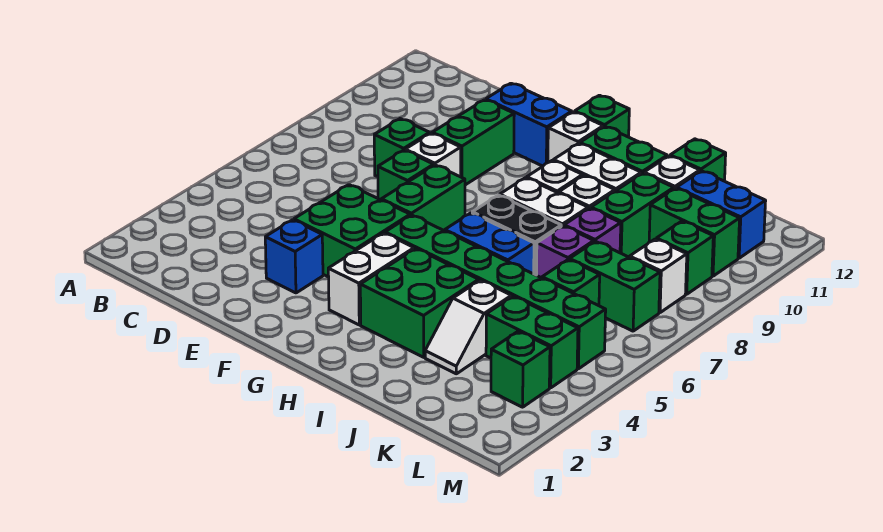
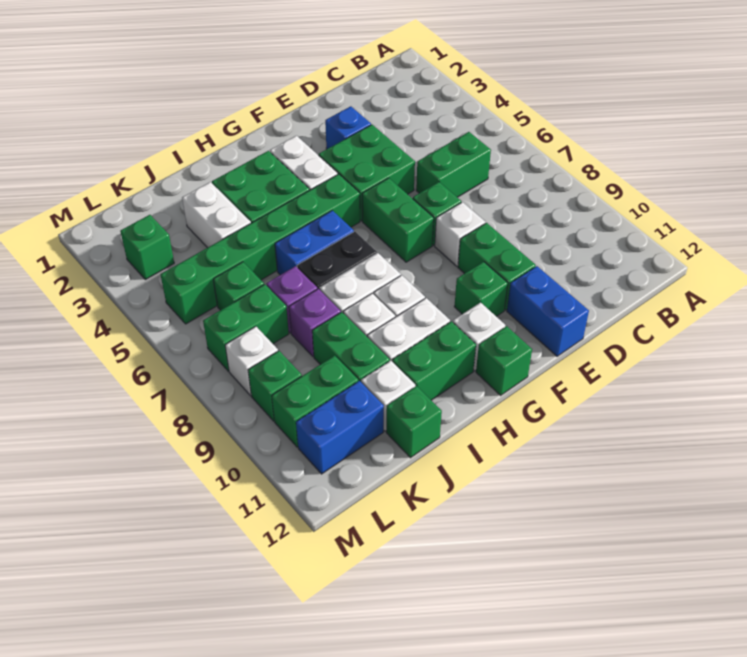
green 1x1 brick [374,119,430,177] -> green 1x1 brick moved to [454,262,508,316]
blue 1x2 brick [486,83,572,166] -> blue 1x2 brick turned to [507,266,589,356]
white 1x2 slope [425,280,511,374] -> white 1x2 brick [182,182,251,248]
green 1x2 brick [486,296,578,388] -> green 1x2 brick moved to [416,132,491,197]

